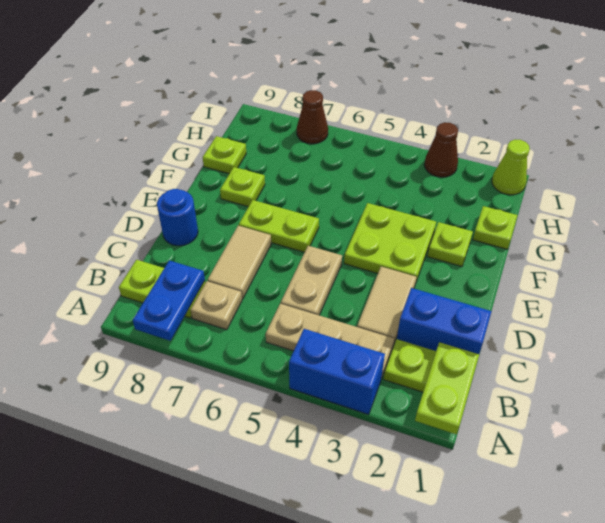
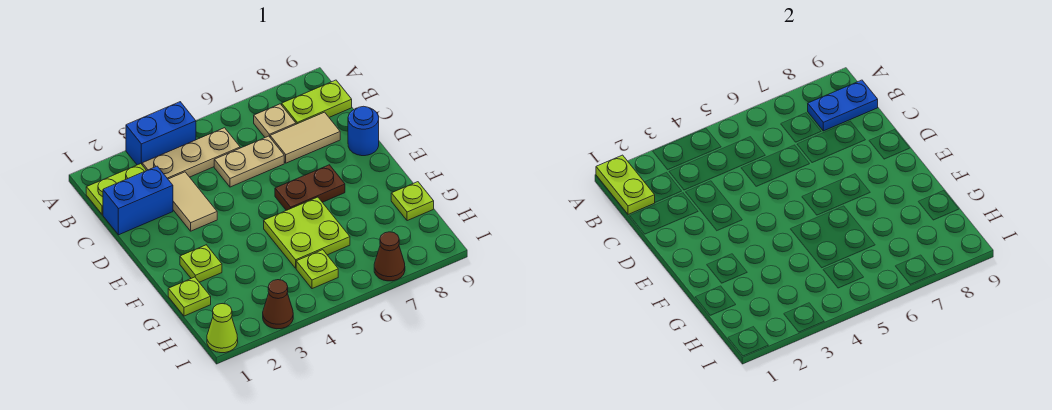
blue 1x2 plate [133,260,205,341] -> blue 1x2 plate turned to [808,80,878,131]
tan 1x2 plate [281,246,342,315] -> tan 1x2 plate turned to [214,136,284,187]
tan 1x2 tile [208,225,271,299] -> tan 1x2 tile turned to [270,112,340,163]
lime 2x2 plate [344,203,436,284] -> lime 2x2 plate moved to [264,197,350,268]
lime 1x2 plate [239,200,319,252] -> brown 1x2 plate [275,165,345,210]
lime 1x1 plate [220,167,265,207] -> lime 1x1 plate moved to [296,250,338,289]

